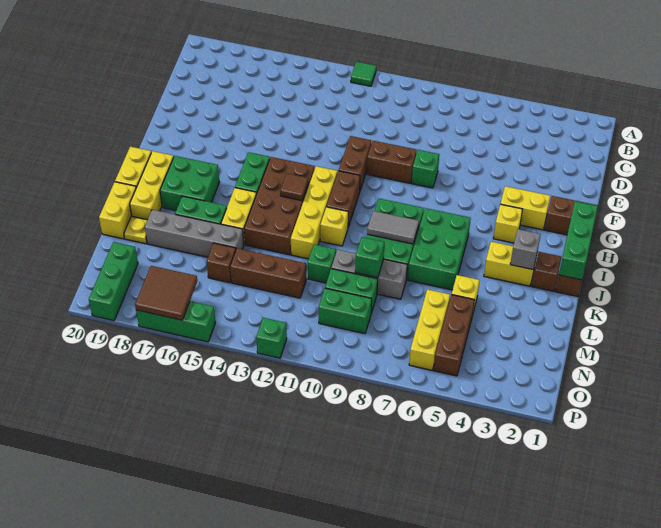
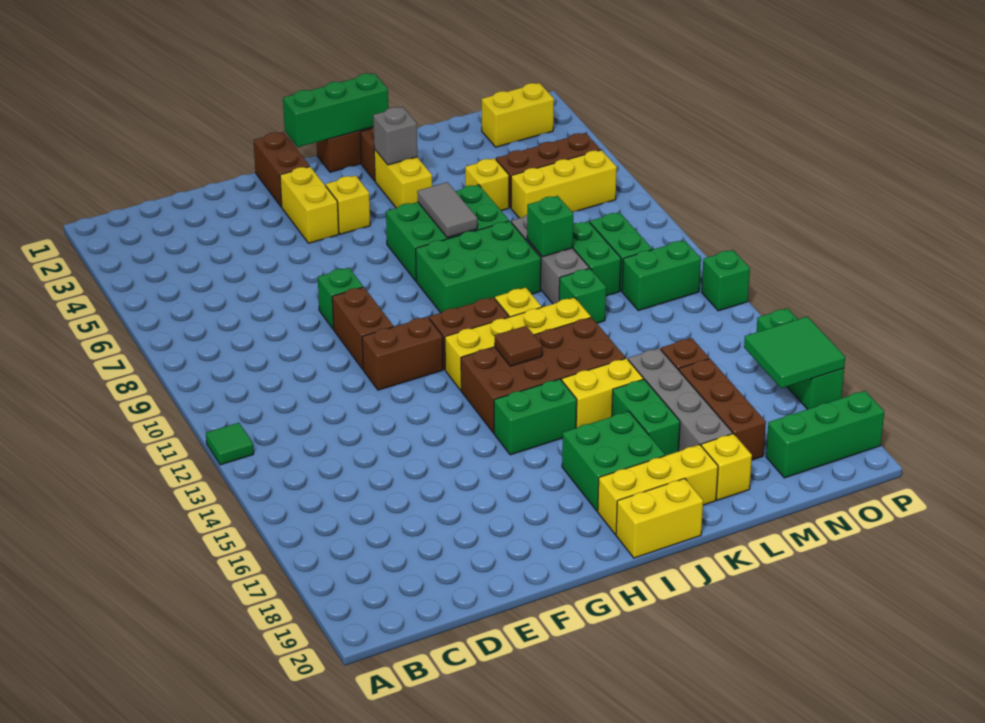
grey 1x2 tile [367,211,419,244] -> grey 1x2 tile moved to [417,182,477,238]
yellow 1x2 brick [99,182,136,239] -> yellow 1x2 brick moved to [482,83,554,147]
yellow 1x1 plate [124,216,147,244] -> yellow 1x1 brick [701,434,752,500]
brown 1x3 brick [230,248,306,298] -> brown 1x3 brick moved to [679,359,766,460]
none -> green 1x2 brick [622,240,701,311]
brown 2x2 tile [135,266,197,320] -> green 2x2 tile [744,317,845,388]

